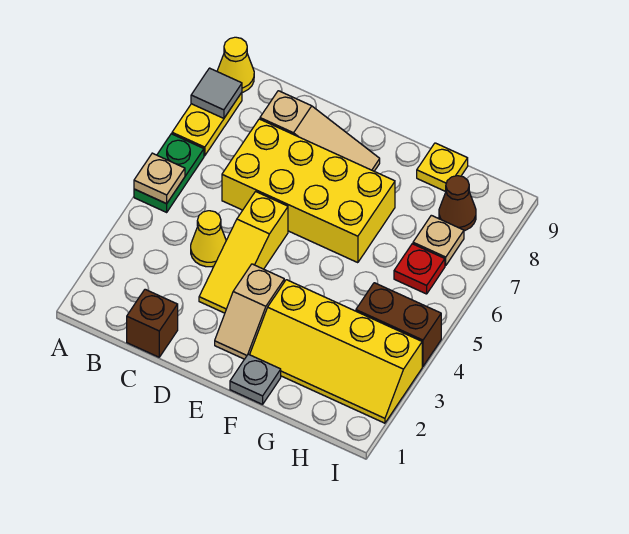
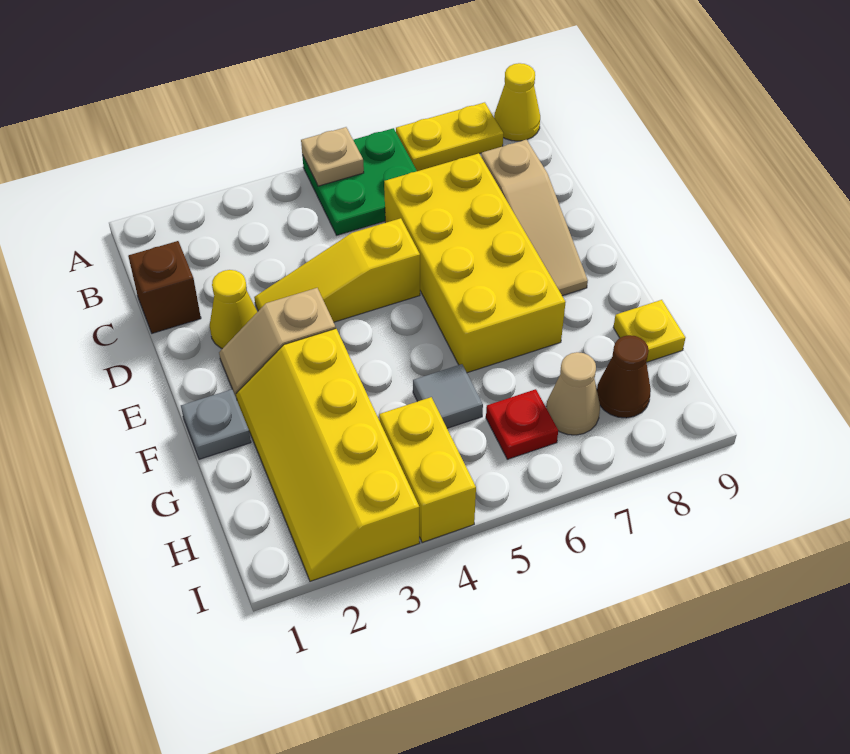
green 1x2 plate [134,134,204,212] -> green 2x2 plate [302,128,417,235]
grey 1x1 tile [191,68,242,118] -> grey 1x1 tile moved to [413,364,483,428]
yellow 1x1 cone [191,211,226,267] -> yellow 1x1 cone moved to [210,270,257,349]
brown 1x2 brick [356,283,441,366] -> yellow 1x2 brick [379,397,476,543]
tan 1x1 plate [413,215,464,266] -> tan 1x1 cone [546,352,600,435]

